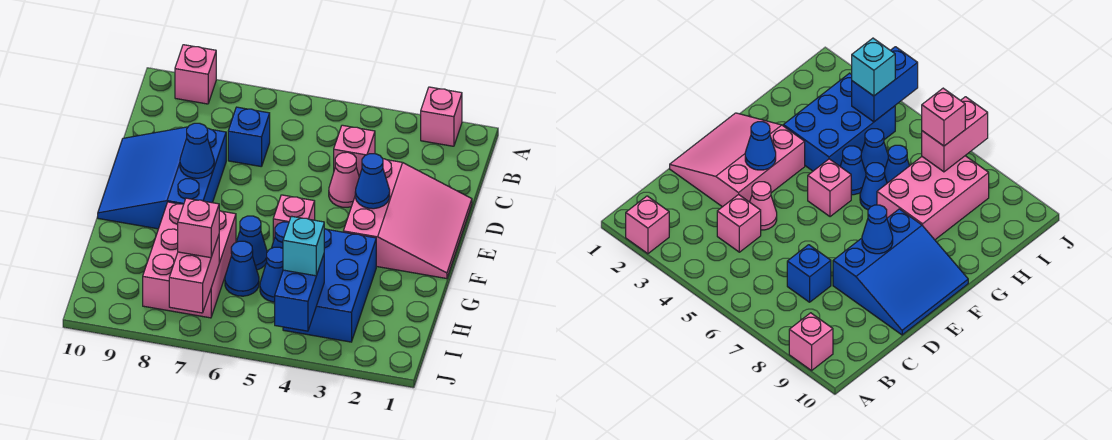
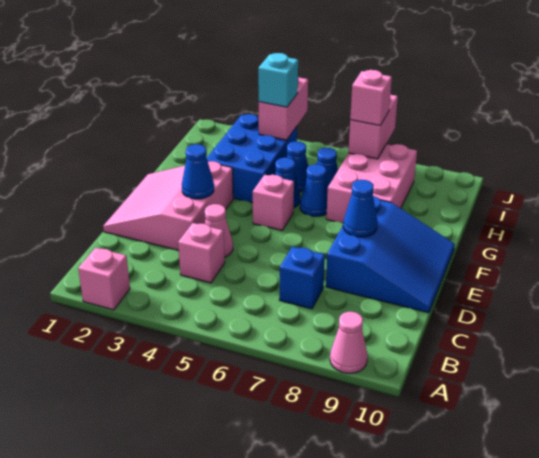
pink 1x1 brick [175,45,216,104] -> pink 1x1 cone [330,312,368,373]
blue 1x2 brick [275,255,324,331] -> pink 1x2 brick [259,77,308,140]

